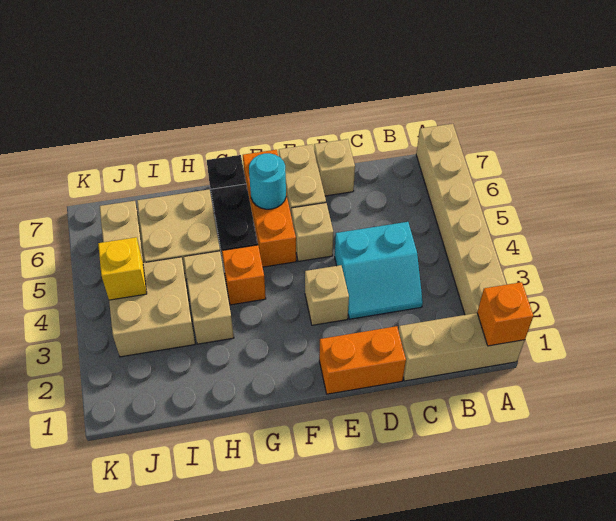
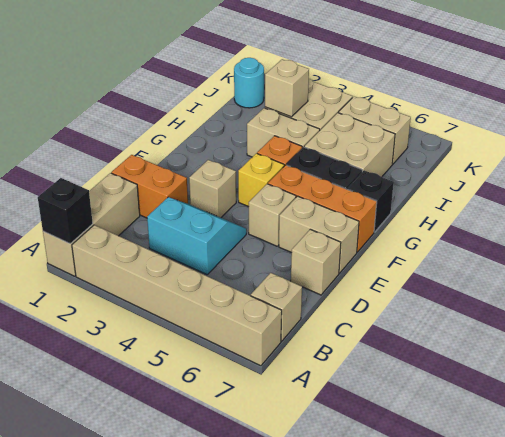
orange 1x1 brick [477,282,533,346] -> black 1x1 brick [38,178,93,244]
none -> tan 1x1 brick [251,273,302,341]
cyan 2x2 slope [335,222,423,319] -> cyan 2x2 slope turned to [147,197,246,275]
orange 1x2 brick [319,326,406,394] -> orange 1x2 brick turned to [111,155,188,218]
cyan 1x1 round brick [249,153,286,209] -> cyan 1x1 round brick moved to [234,58,264,108]
none -> tan 1x1 brick [265,59,309,117]
yellow 1x1 brick [98,237,147,300] -> yellow 1x1 brick moved to [238,153,284,207]

